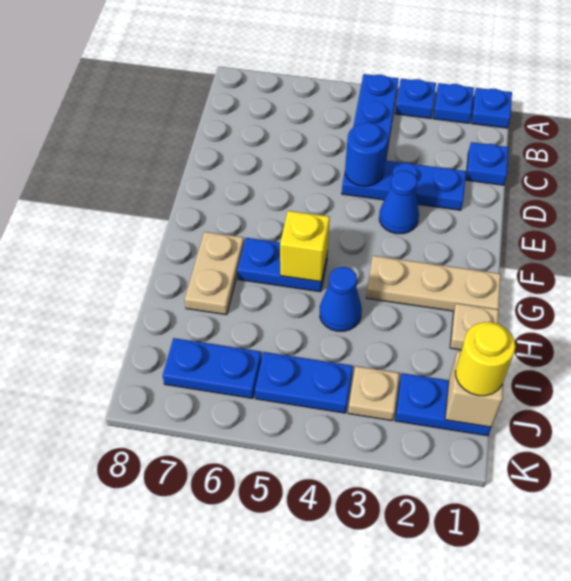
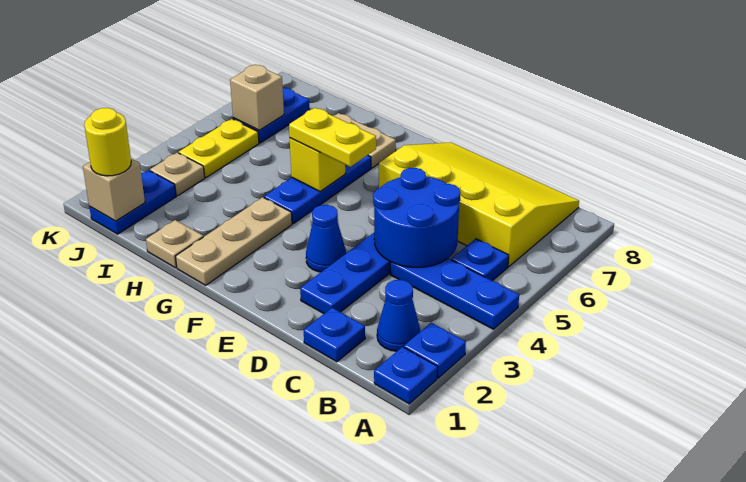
blue 1x1 plate [395,79,436,119] -> blue 1x1 plate moved to [451,239,509,281]
none -> yellow 3x4 slope [379,143,579,266]
blue 1x1 round brick [345,123,388,186] -> blue 2x2 round brick [373,168,461,267]
none -> yellow 1x2 plate [289,108,376,167]
blue 1x2 plate [237,238,328,292] -> blue 1x3 plate [264,155,371,224]
blue 1x1 cone [320,267,362,331] -> blue 1x1 cone moved to [377,280,420,351]
blue 1x2 plate [255,352,353,413] -> yellow 1x2 plate [179,119,259,177]
none -> tan 1x1 brick [230,64,284,130]

